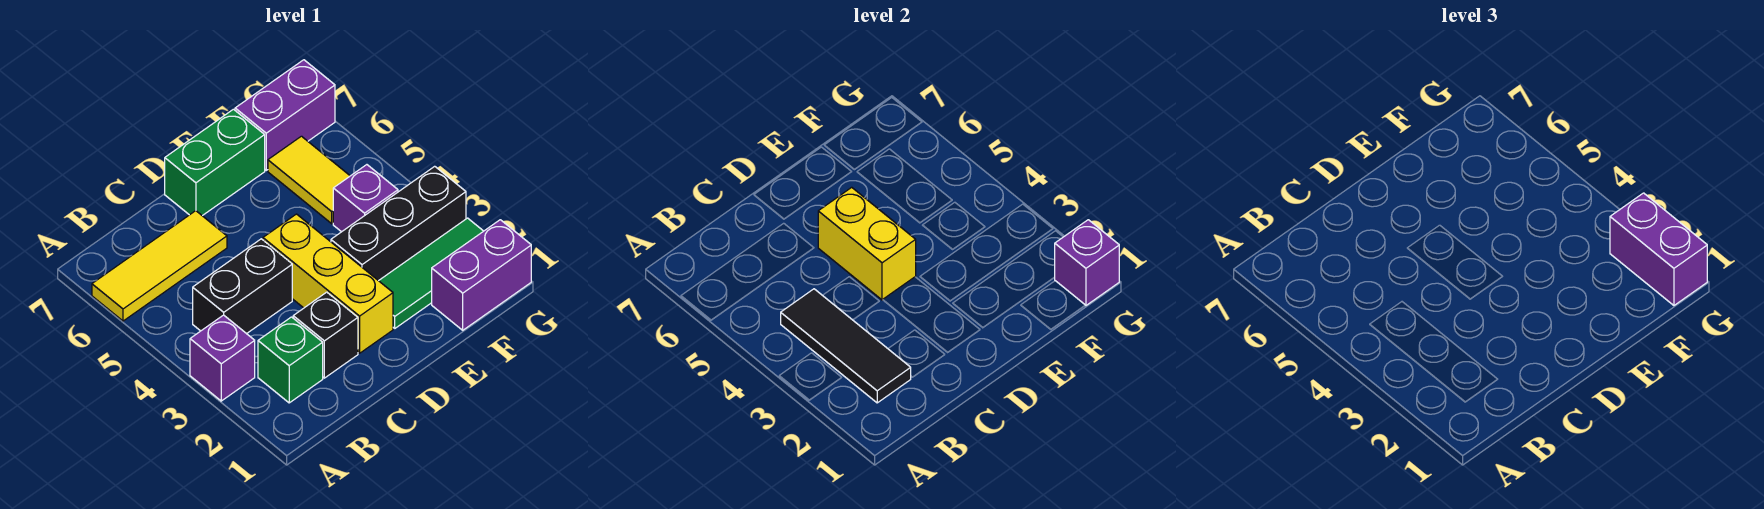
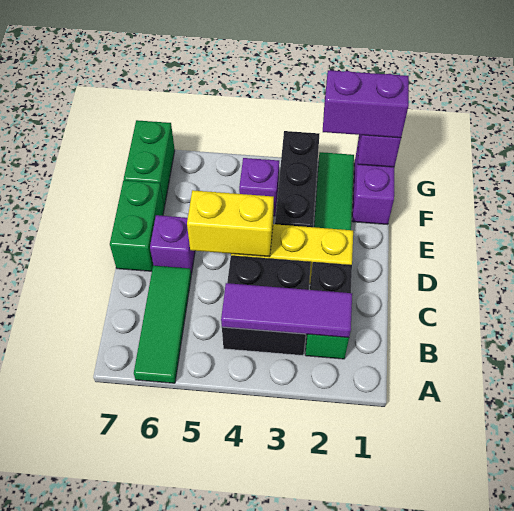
purple 1x1 brick [190,315,255,401] -> purple 1x1 brick moved to [150,215,195,274]
yellow 1x3 tile [92,211,227,321] -> green 1x3 tile [134,266,191,383]
black 1x3 tile [781,289,911,403] -> purple 1x3 tile [221,283,352,338]
black 1x2 brick [193,239,292,334] -> black 2x2 brick [222,256,311,356]
yellow 1x2 tile [268,136,350,224] -> none
purple 1x2 brick [235,60,335,170] -> green 1x2 brick [124,120,175,207]

